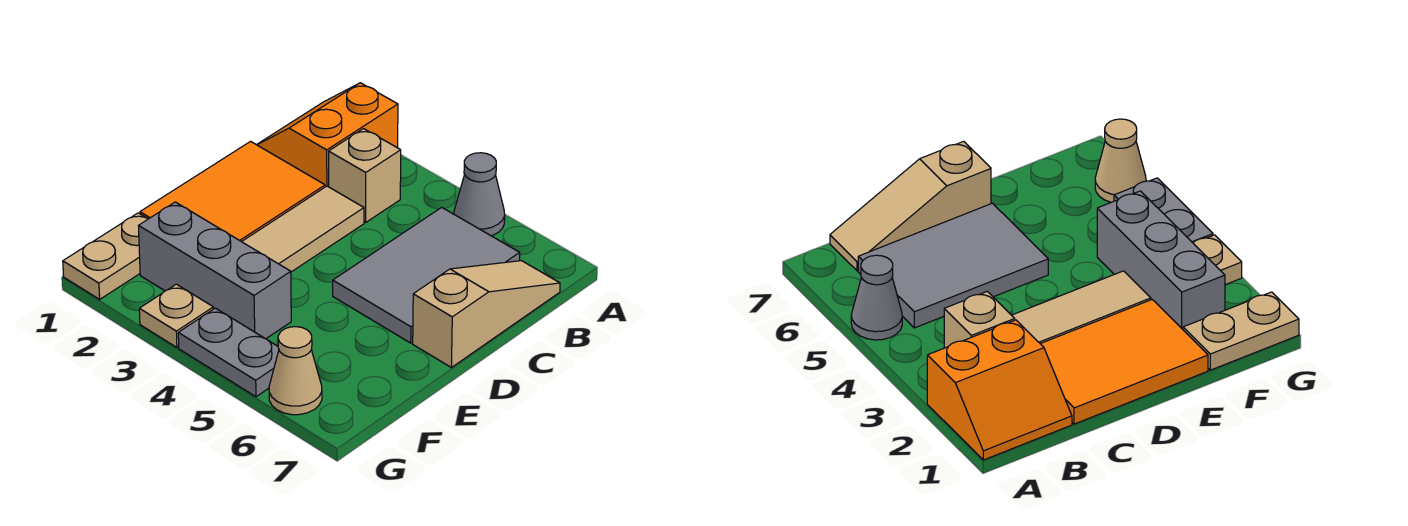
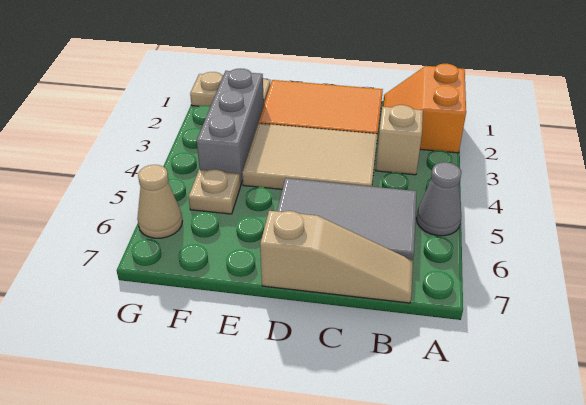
orange 2x2 slope [257,83,398,187] -> orange 2x2 slope turned to [383,64,466,153]
tan 1x3 tile [242,186,364,272] -> tan 2x3 tile [242,123,378,189]
tan 1x1 plate [139,284,213,347] -> tan 1x1 plate moved to [189,169,241,214]
grey 1x2 plate [178,308,279,397] -> none

